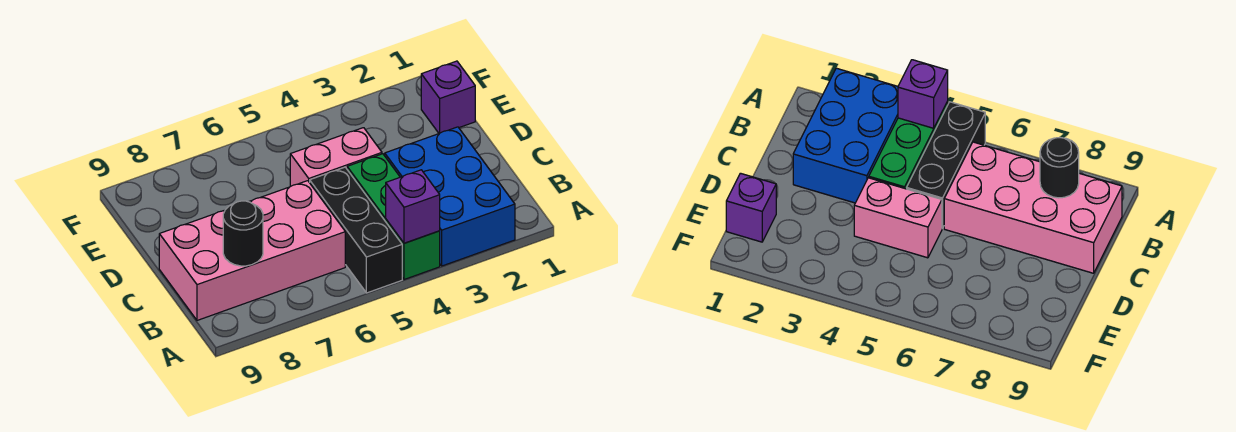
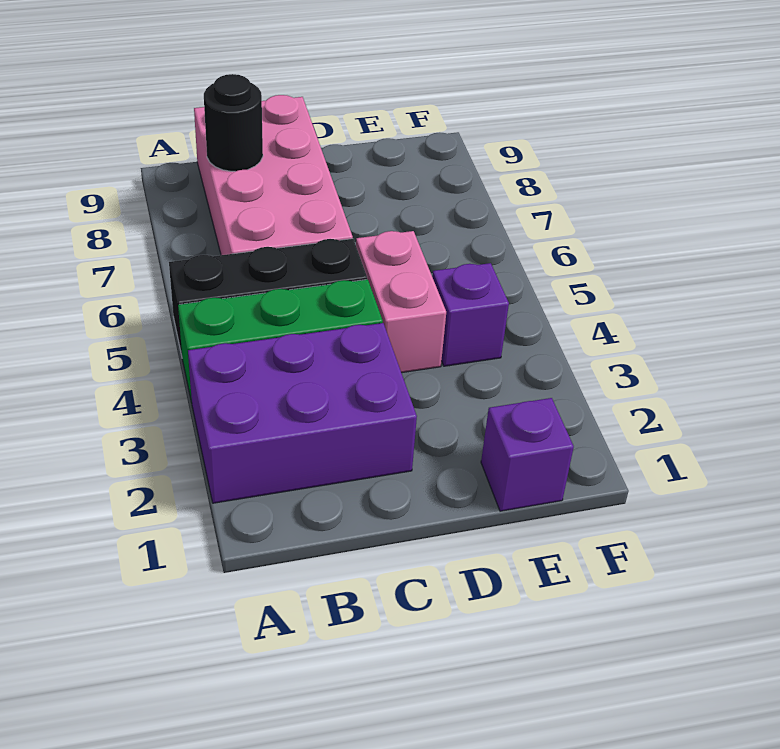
blue 2x3 brick [385,127,515,266] -> purple 2x3 brick [188,323,417,503]
purple 1x1 brick [386,170,440,243] -> purple 1x1 brick moved to [432,263,509,366]

